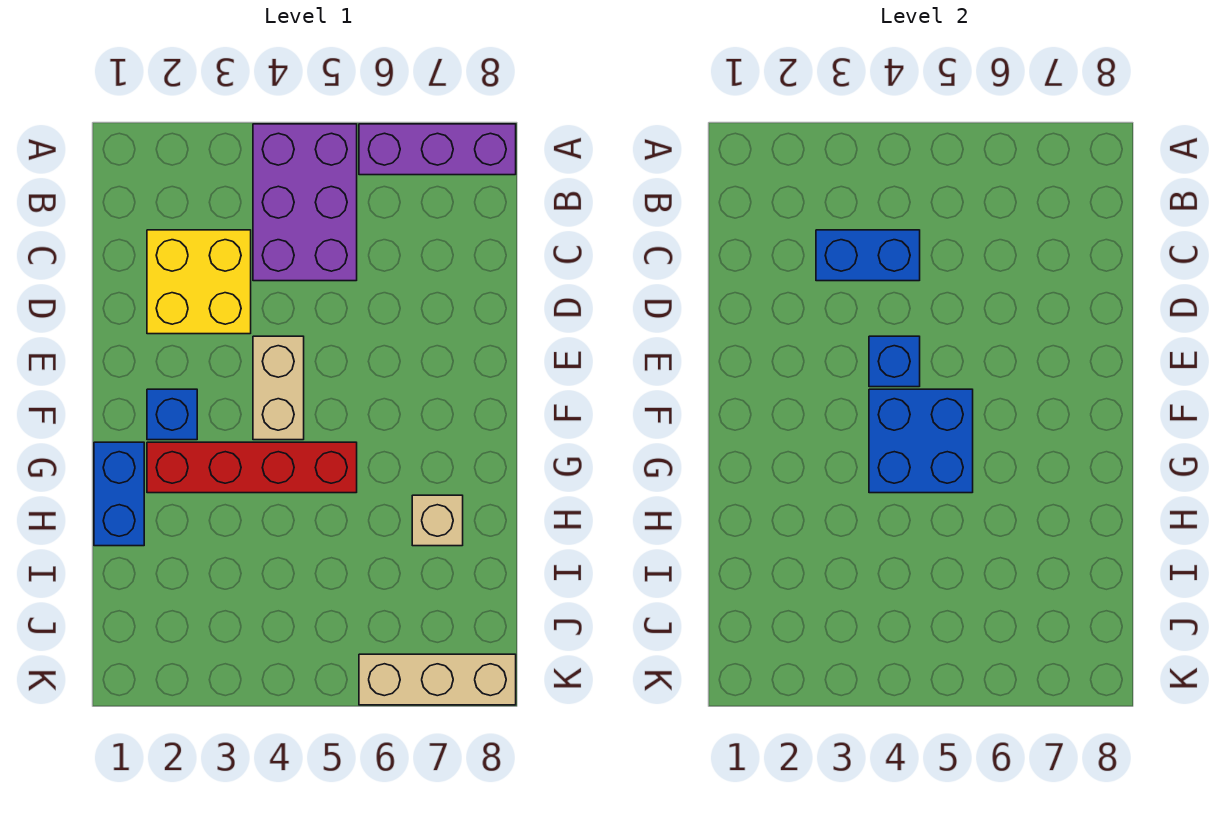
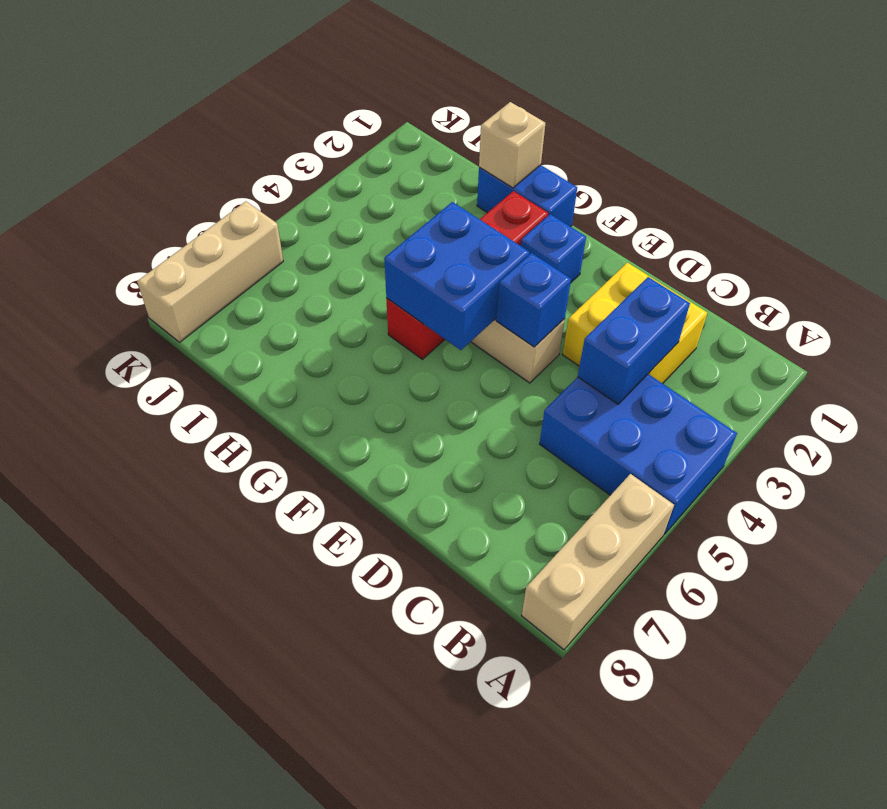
purple 2x3 brick [253,124,357,281] -> blue 2x3 brick [539,374,737,534]
purple 1x3 brick [359,124,516,175] -> tan 1x3 brick [522,474,674,650]
tan 1x1 brick [412,495,463,546] -> tan 1x1 brick moved to [479,102,545,188]

